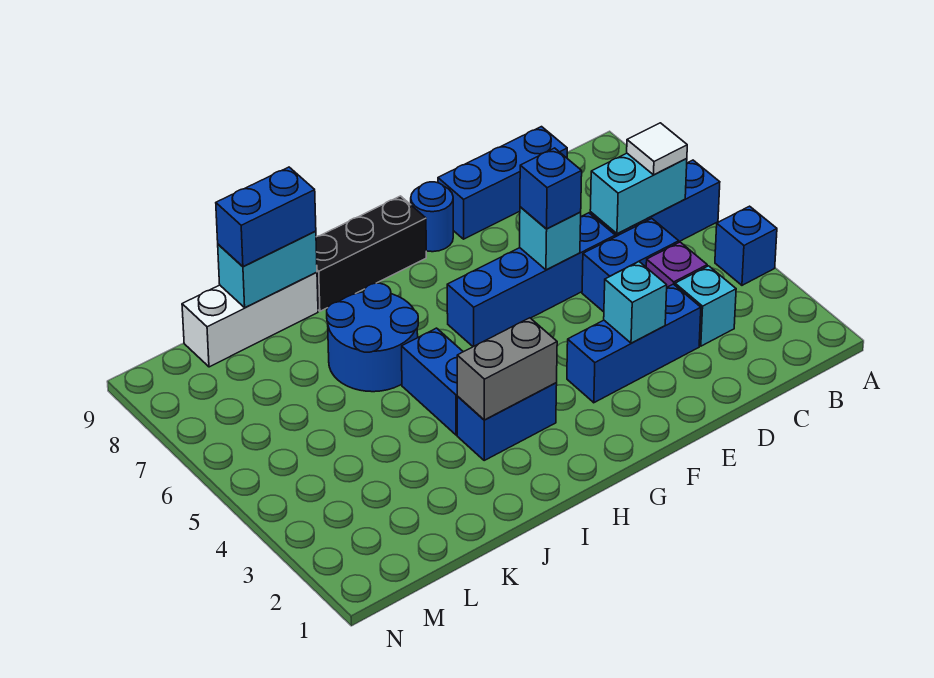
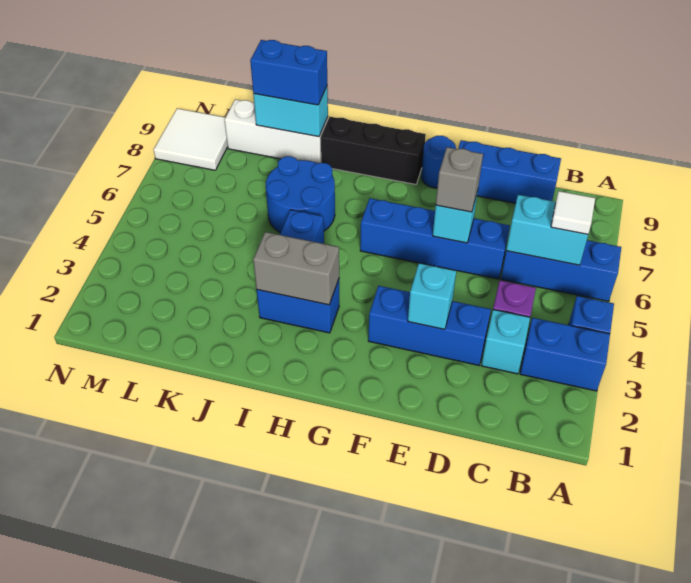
blue 1x2 brick [582,219,679,312] -> blue 1x2 brick moved to [520,318,610,391]
blue 1x1 brick [520,148,582,229] -> grey 1x1 brick [436,147,483,212]
none -> white 2x2 tile [154,108,228,170]

